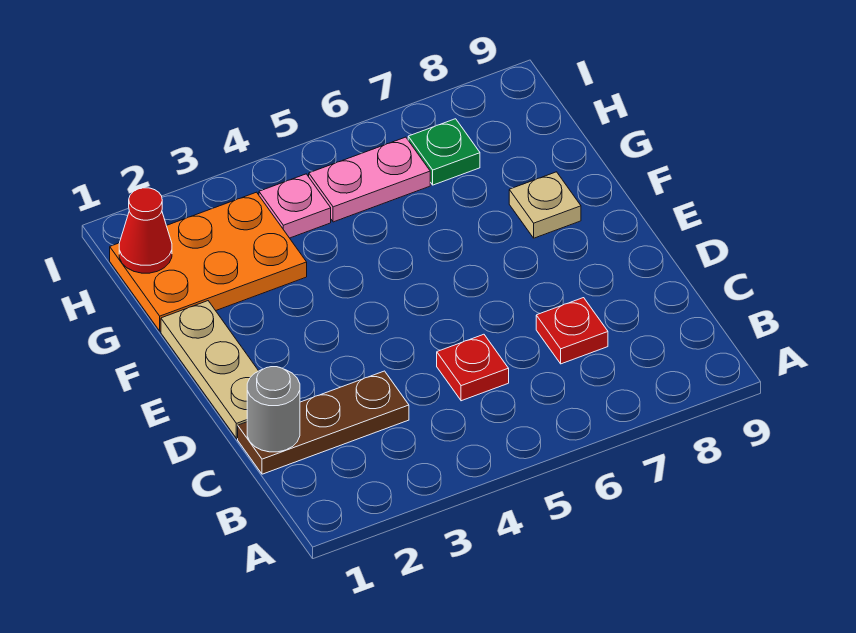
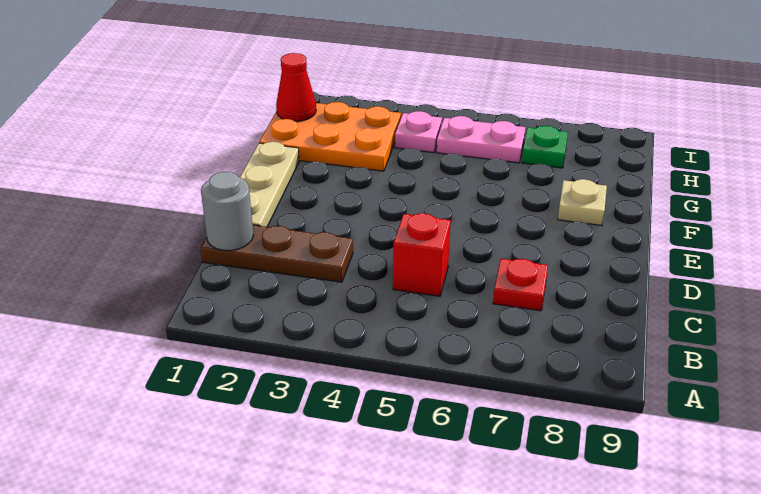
red 1x1 plate [437,334,509,401] -> red 1x1 brick [393,213,451,296]

